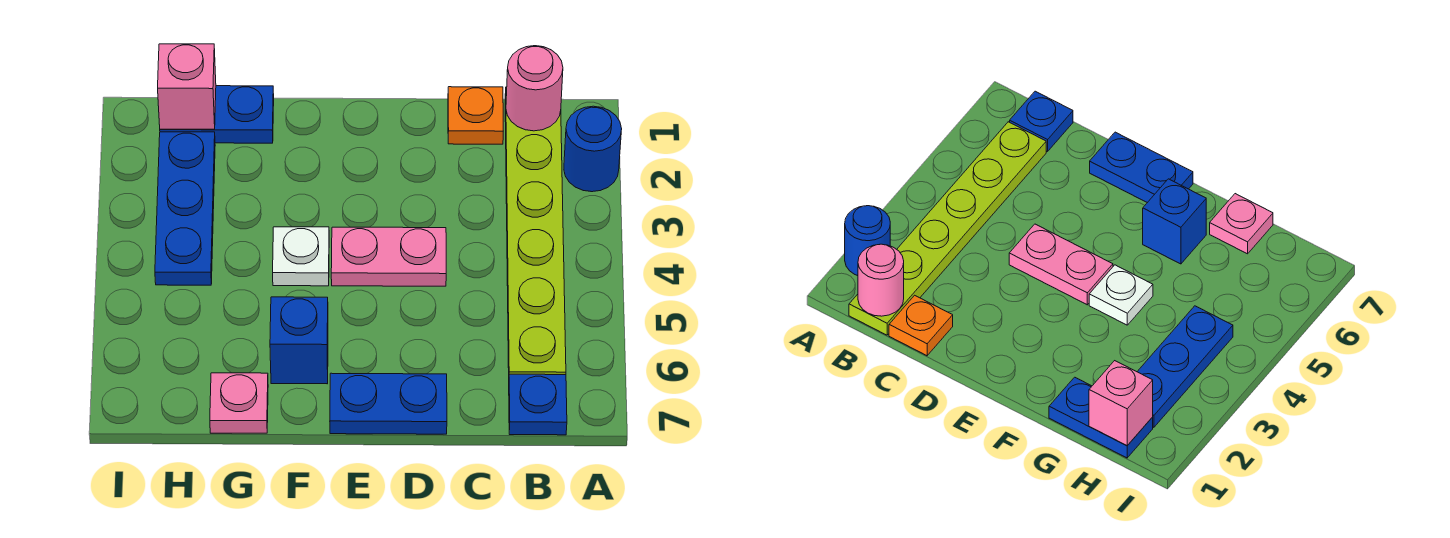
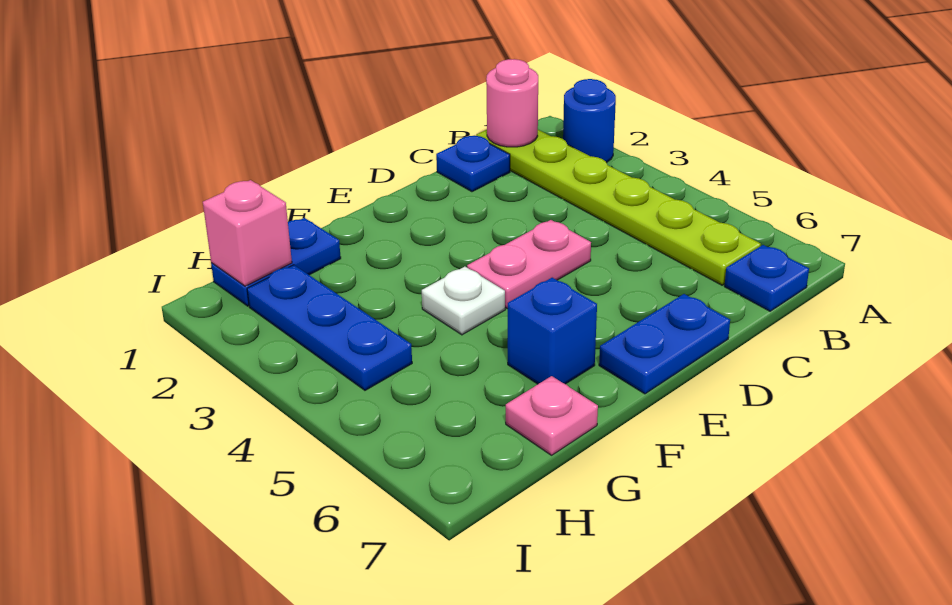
orange 1x1 plate [448,87,503,144] -> blue 1x1 plate [436,136,510,192]

